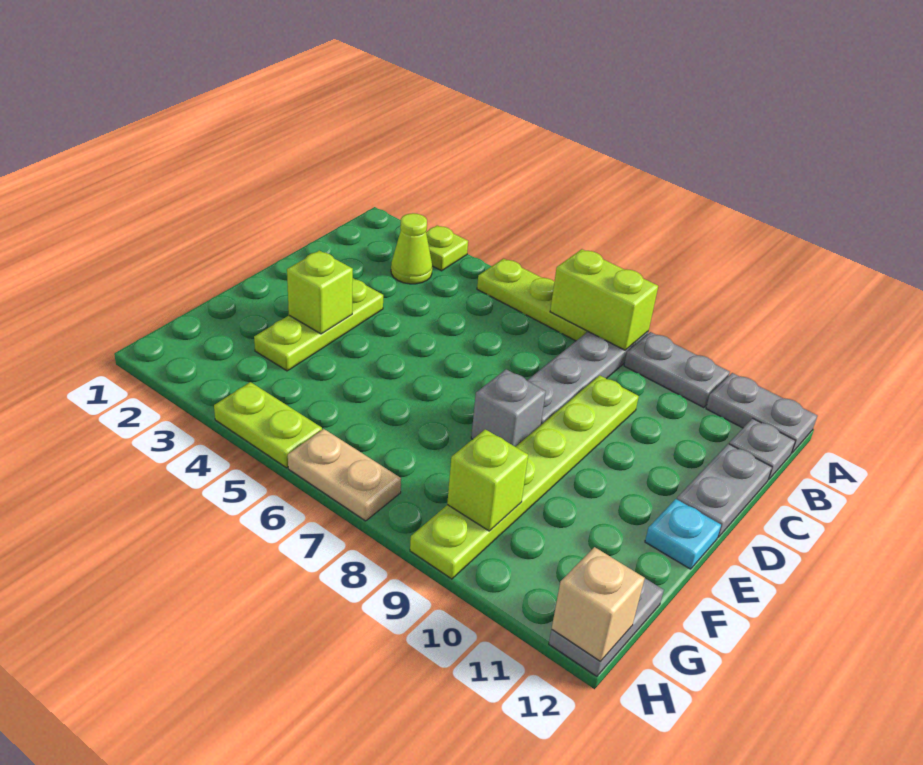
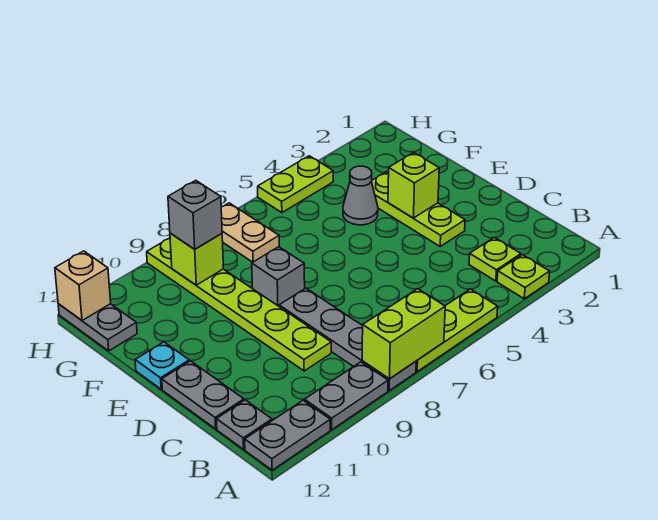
lime 1x1 cone [391,213,432,284] -> lime 1x1 plate [469,238,521,281]
none -> grey 1x1 cone [343,166,378,225]
none -> grey 1x1 brick [168,180,222,249]
tan 1x2 plate [288,429,401,521] -> tan 1x2 plate turned to [221,203,279,262]

